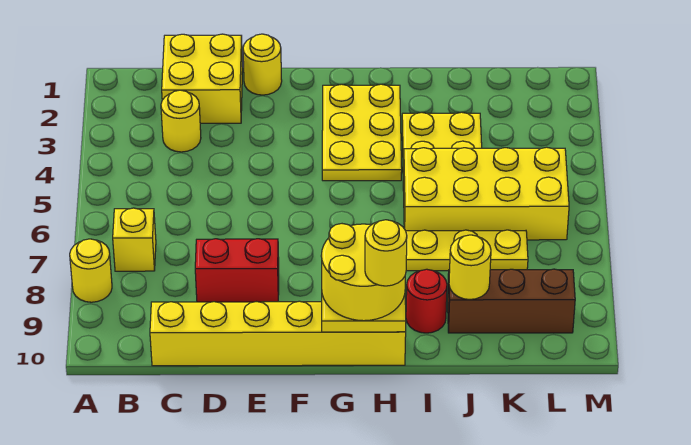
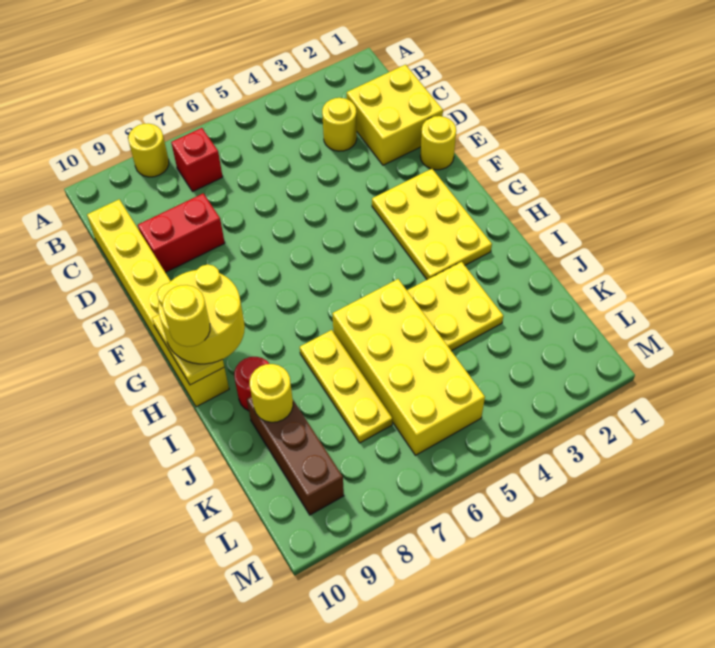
yellow 1x1 brick [113,208,156,271] -> red 1x1 brick [171,128,223,192]
red 1x2 brick [195,239,279,302] -> red 1x2 brick turned to [138,193,225,273]
yellow 2x3 plate [322,84,402,181] -> yellow 2x3 plate turned to [372,169,492,280]

